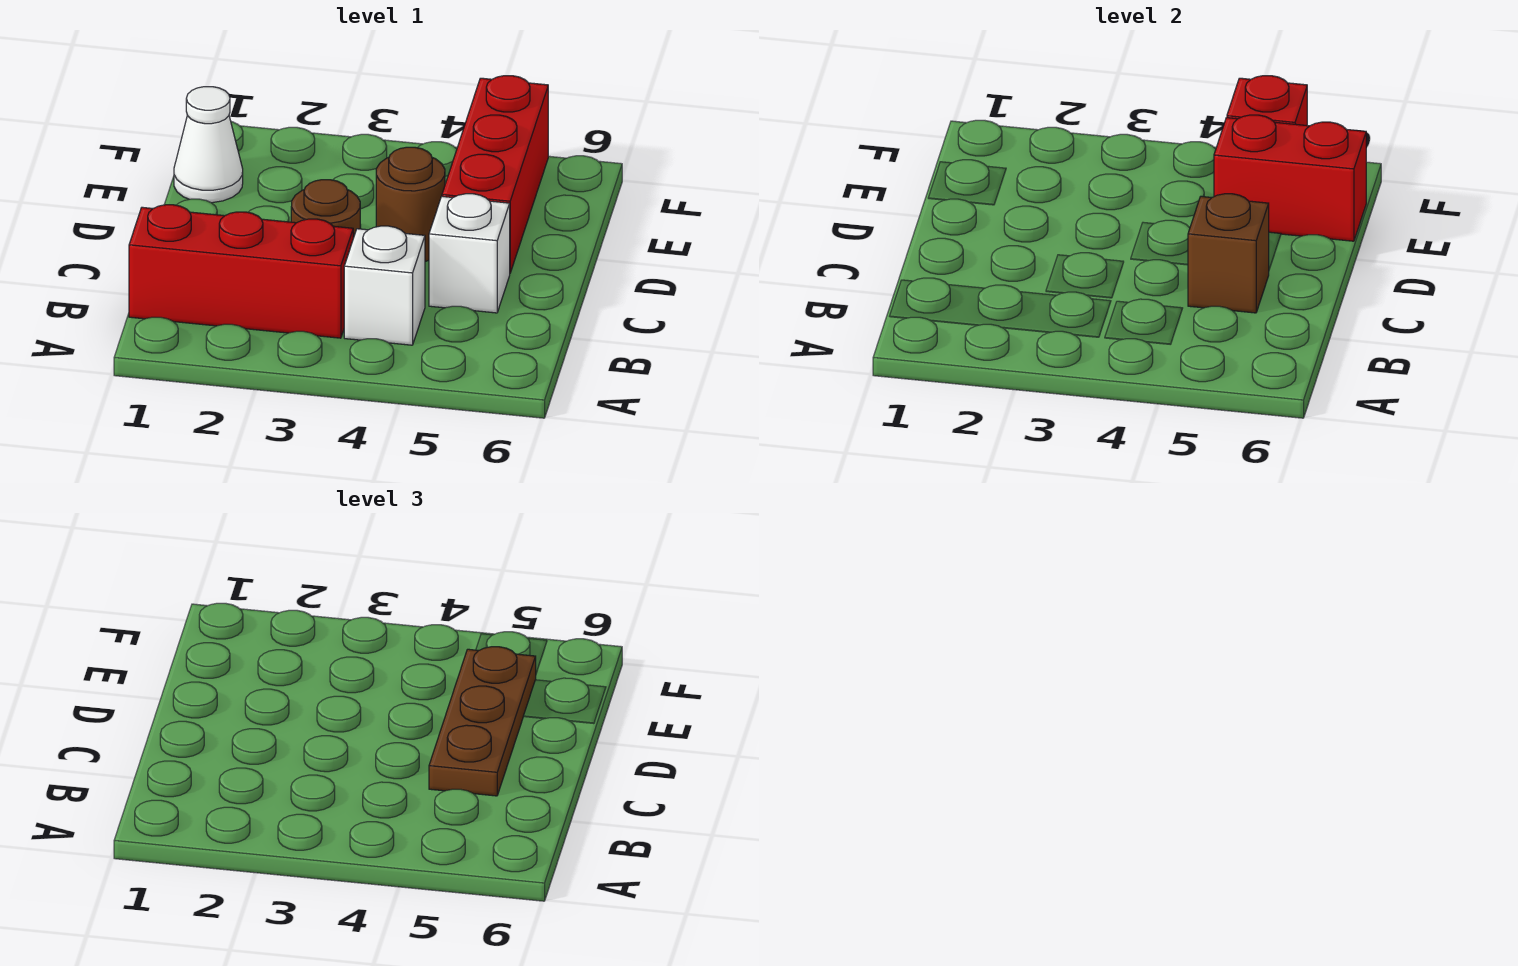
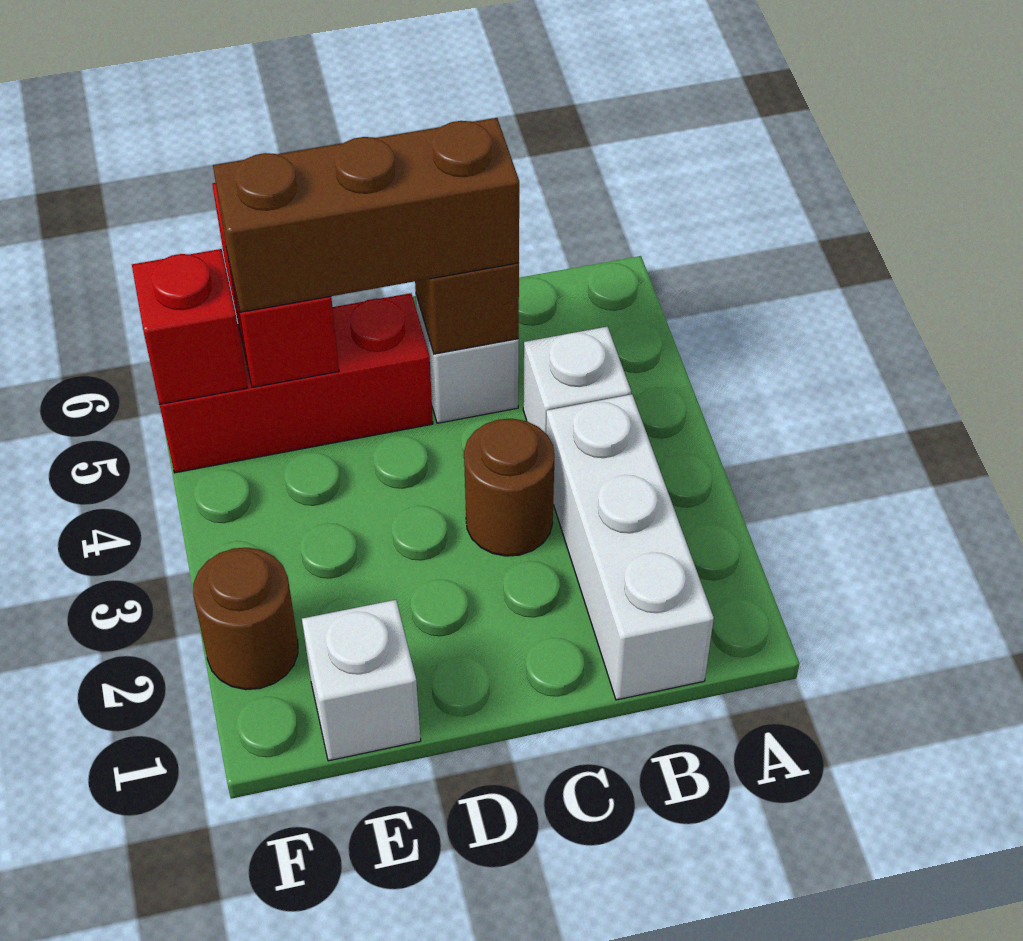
red 1x3 brick [129,205,353,338] -> white 1x3 brick [546,394,714,700]
brown 1x3 plate [429,647,536,796] -> brown 1x3 brick [213,118,519,312]
brown 1x1 round brick [376,147,445,262] -> brown 1x1 round brick moved to [193,548,298,690]
white 1x1 cone [174,87,243,203] -> white 1x1 brick [302,600,421,761]

